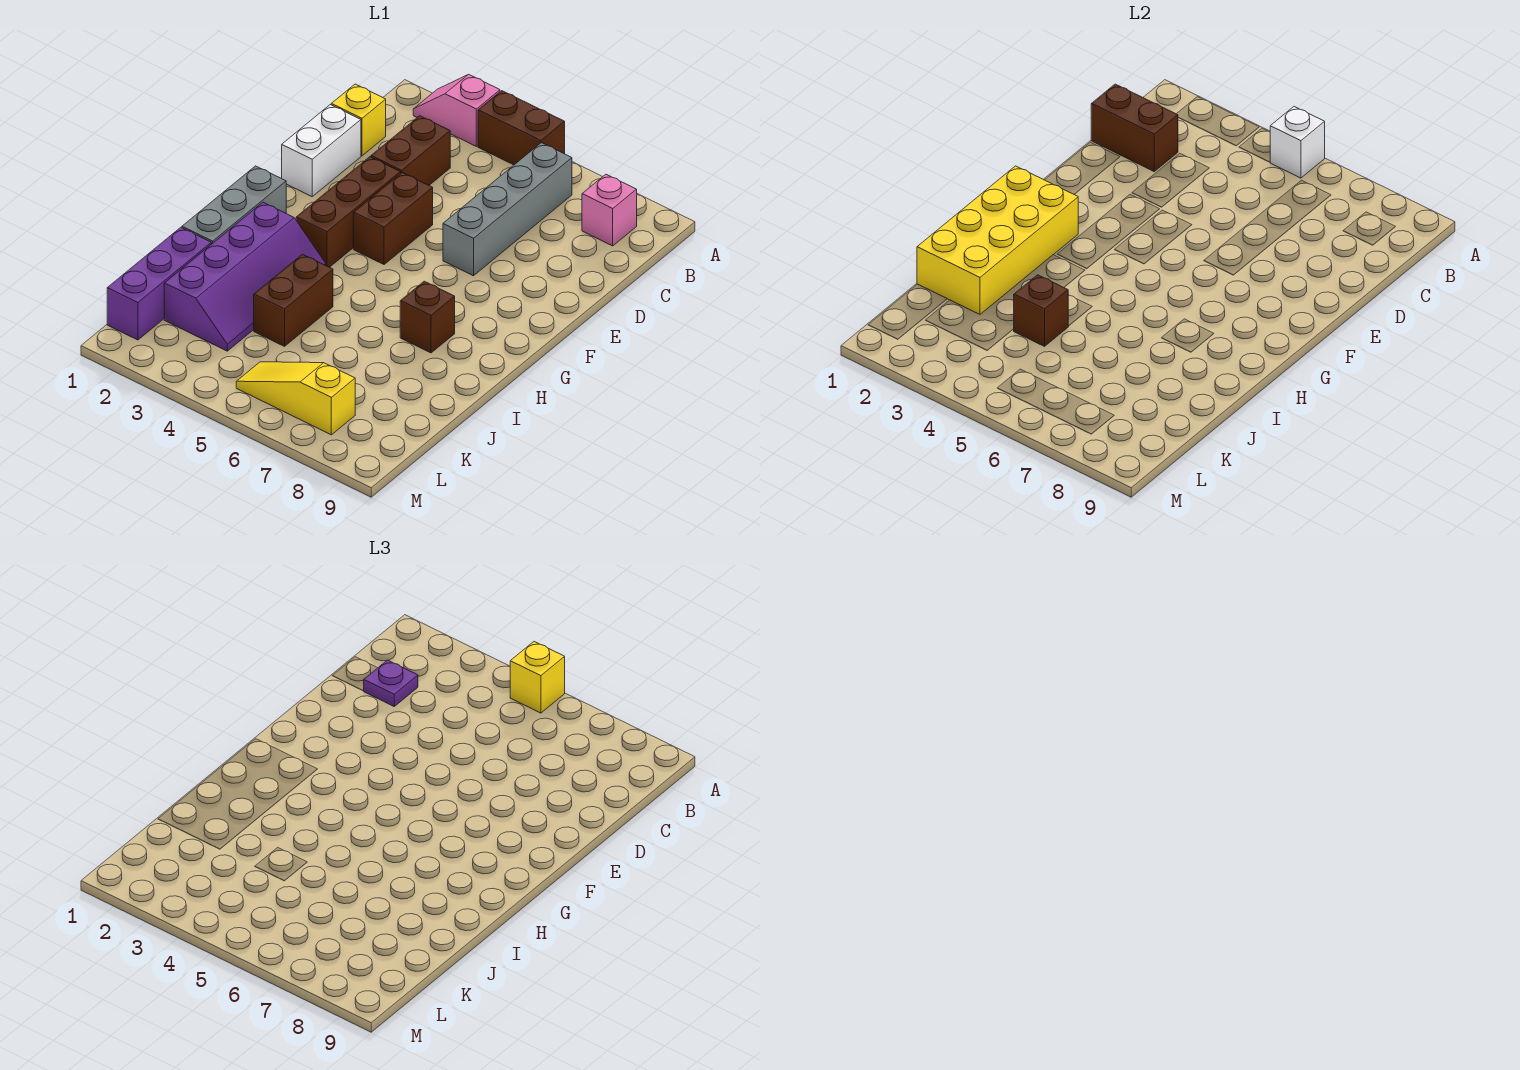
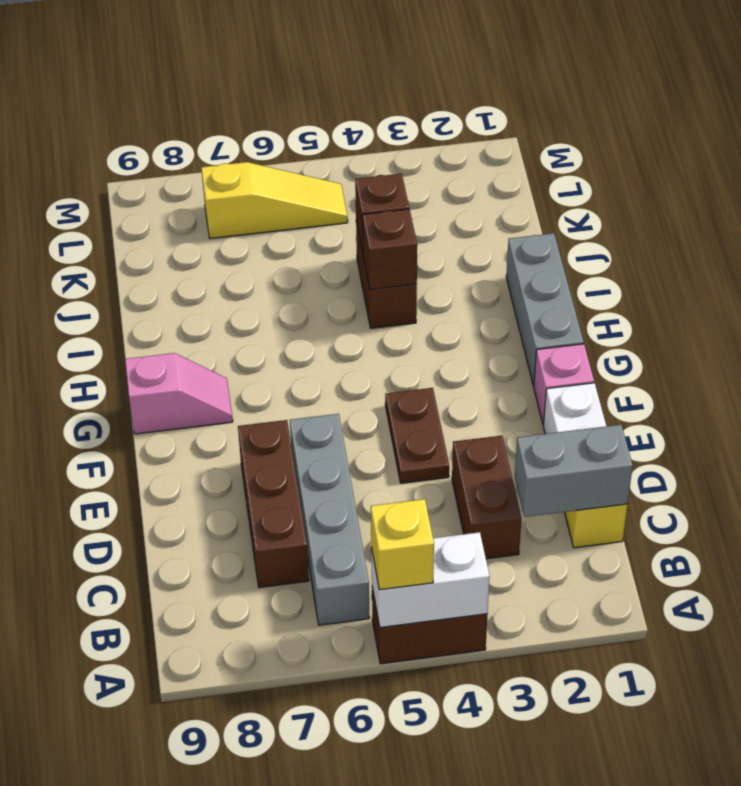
pink 1x2 slope [413,74,500,146] -> pink 1x2 slope moved to [125,353,233,434]
white 1x1 brick [1270,107,1325,178] -> white 1x2 brick [371,532,490,628]
pink 1x1 brick [582,174,637,246] -> pink 1x1 brick moved to [534,344,594,425]
brown 1x2 brick [1091,84,1178,171] -> grey 1x2 brick [515,425,633,517]
purple 1x1 plate [364,660,418,706] -> none
brown 1x3 brick [296,157,401,267] -> brown 1x3 brick moved to [238,420,309,588]
brown 1x2 brick [353,173,433,264] -> brown 1x2 plate [385,388,449,483]
yellow 2x4 brick [917,166,1078,314] -> none
purple 2x4 slope [164,202,326,351] -> none
brown 1x1 brick [400,281,455,353] -> brown 1x1 brick moved to [362,209,417,289]
purple 1x3 brick [107,227,211,340] -> none

